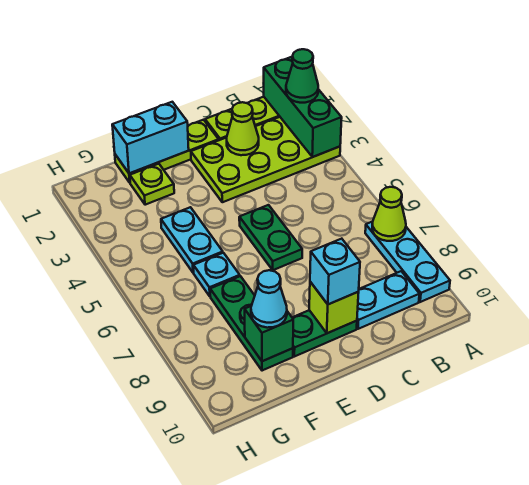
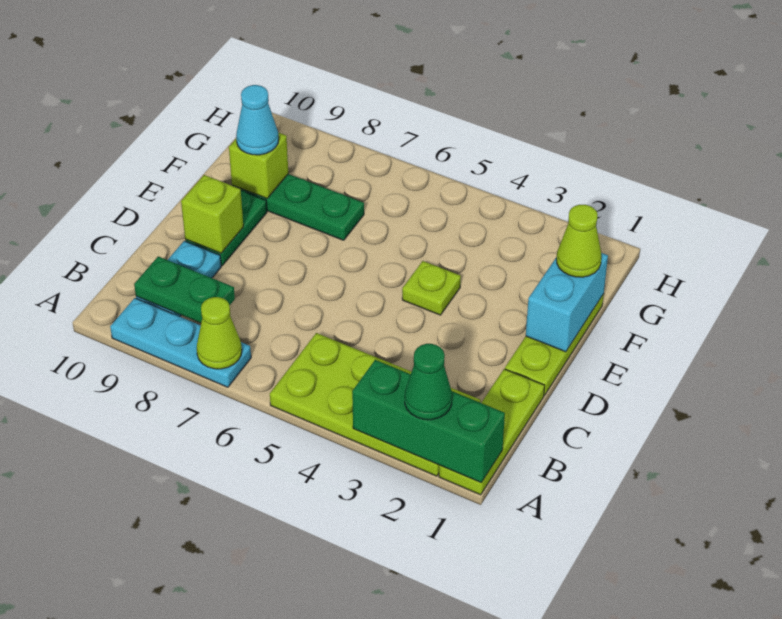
lime 2x4 plate [191,117,340,202] -> lime 2x4 plate turned to [270,333,481,476]
lime 1x1 cone [227,102,259,155] -> lime 1x1 cone moved to [557,205,602,277]
green 1x2 plate [239,205,302,270] -> green 1x2 plate moved to [134,256,235,323]
cyan 1x1 brick [310,239,360,304] -> none
lime 1x1 plate [130,164,174,205] -> lime 1x1 plate moved to [402,261,461,315]
cyan 1x2 plate [161,207,223,273] -> none
cyan 1x1 plate [193,253,240,296] -> none
green 1x1 brick [245,306,293,361] -> lime 1x1 brick [229,132,288,198]

